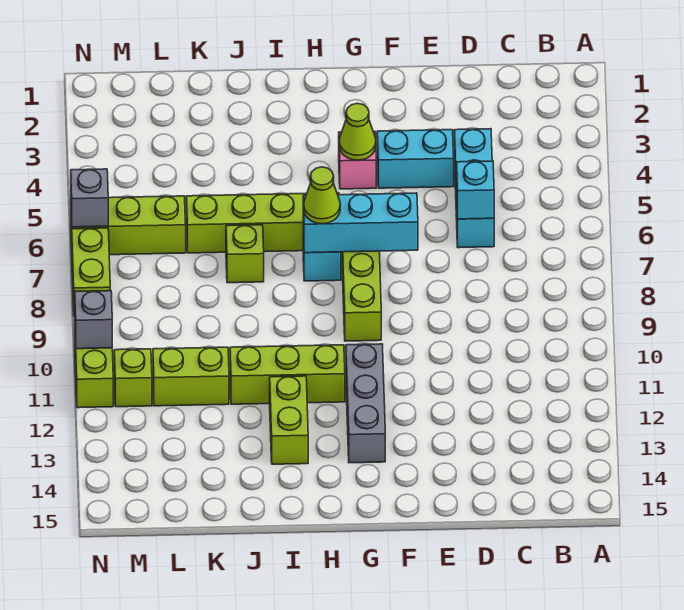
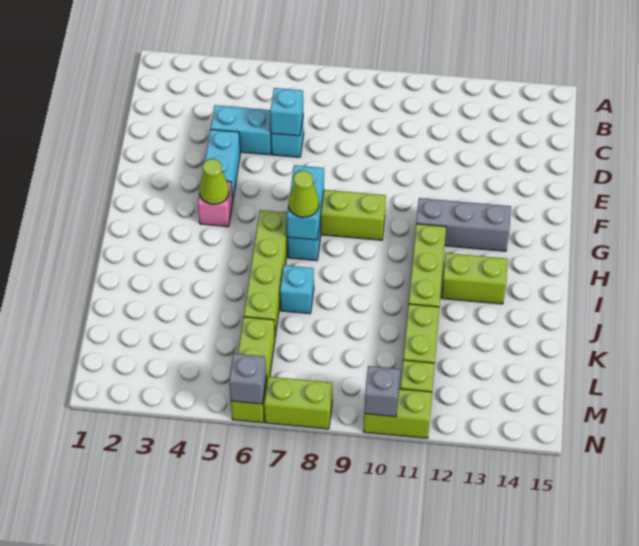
cyan 1x3 brick [303,193,418,253] -> cyan 1x2 brick [287,165,324,240]
lime 1x1 brick [226,225,264,283] -> cyan 1x1 brick [280,265,314,314]

